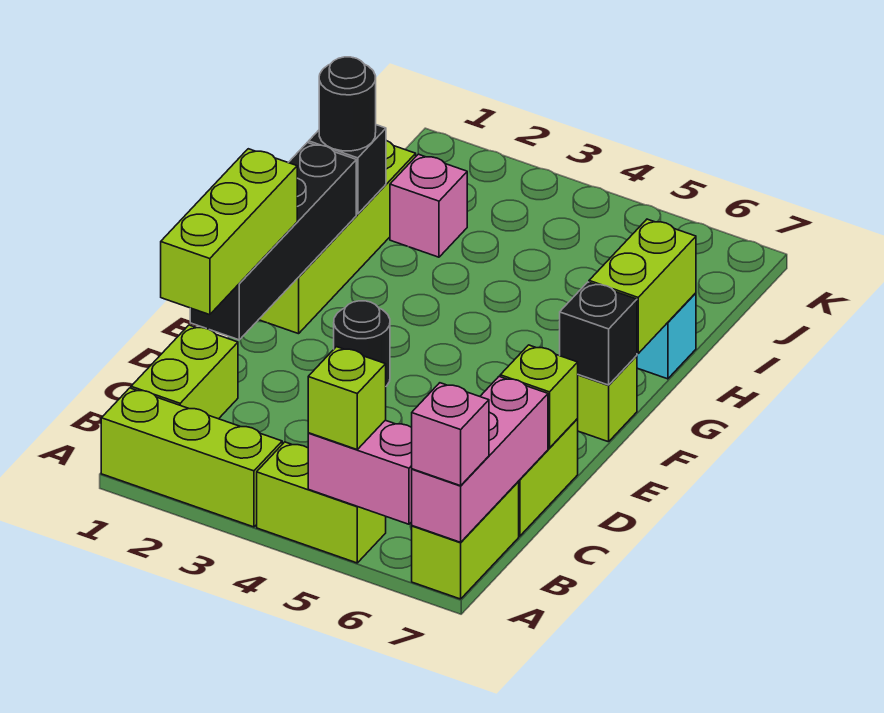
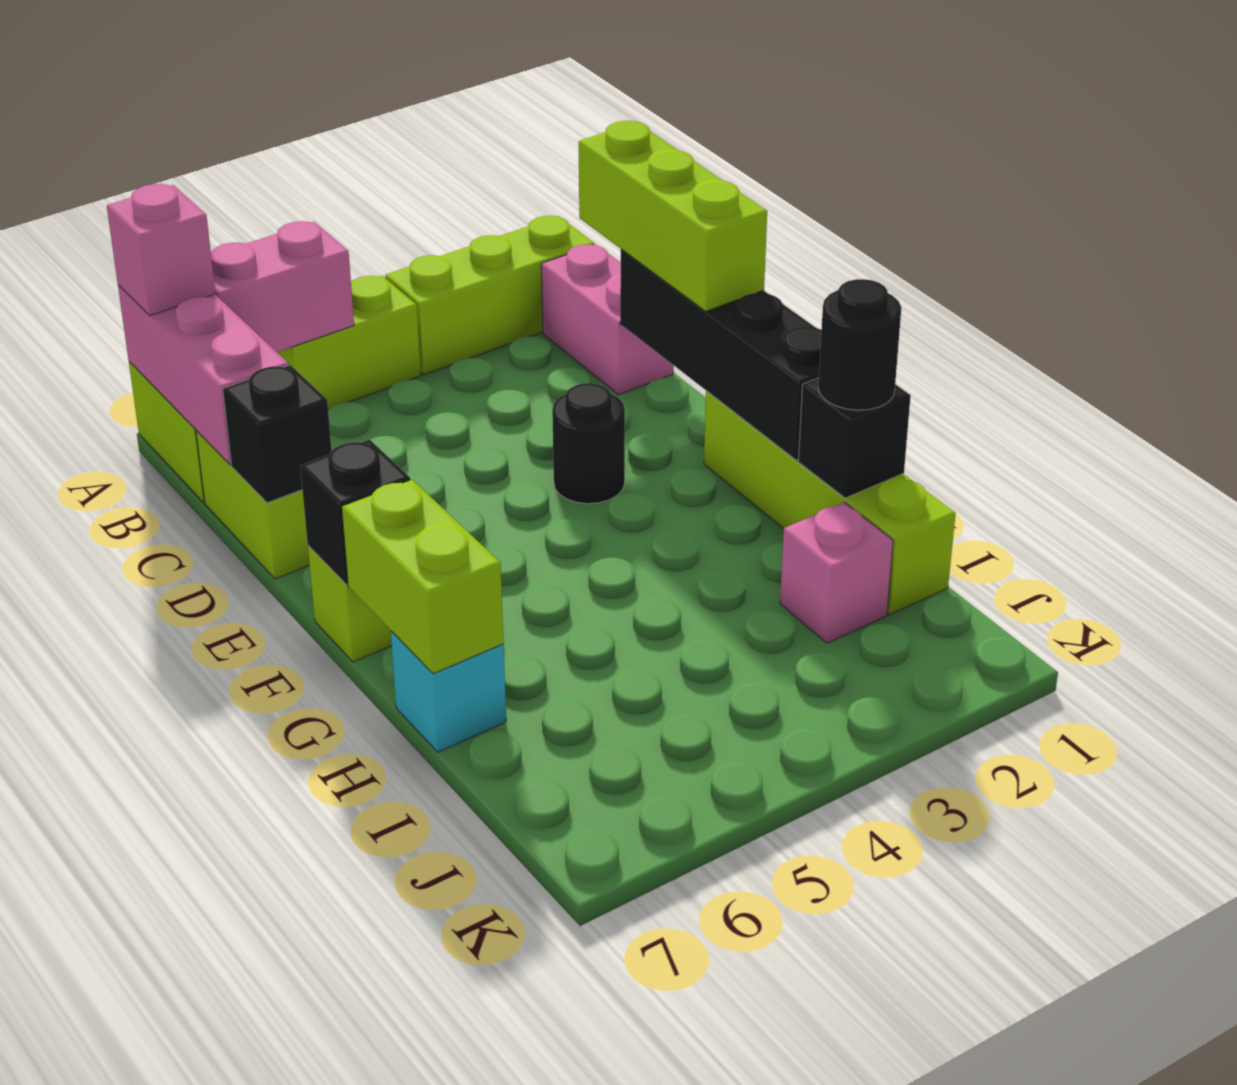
lime 1x1 brick [308,347,386,449] -> none
lime 1x2 brick [131,325,238,419] -> pink 1x2 brick [541,244,674,395]
lime 1x1 brick [500,345,578,448] -> black 1x1 brick [223,365,332,503]

